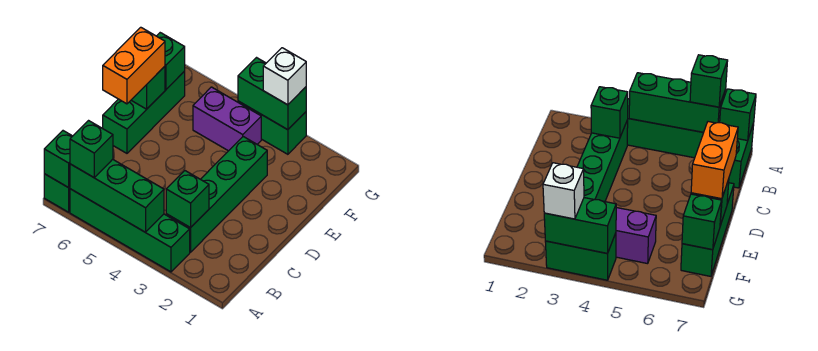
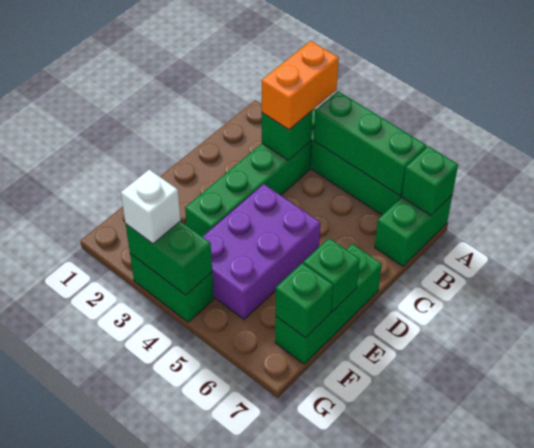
green 1x1 brick [70,121,113,177] -> none
orange 1x2 brick [103,27,165,104] -> orange 1x2 brick moved to [261,41,339,130]
purple 1x2 brick [193,87,261,151] -> purple 2x3 brick [203,184,320,319]

